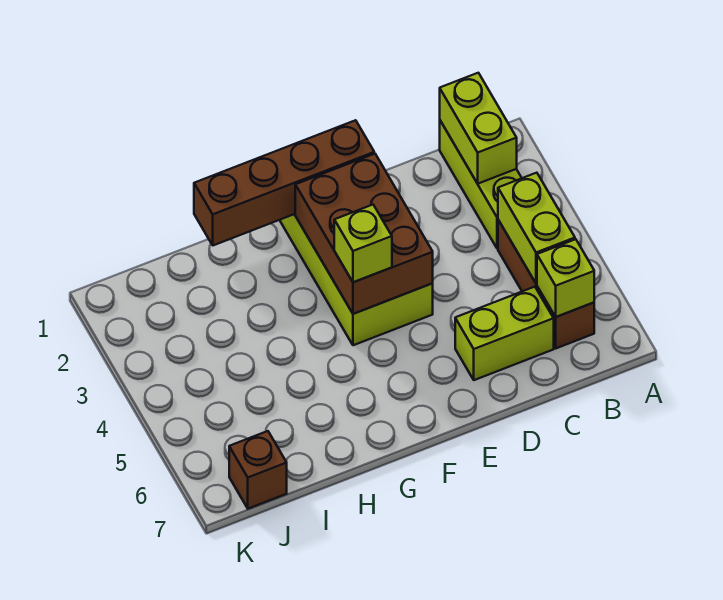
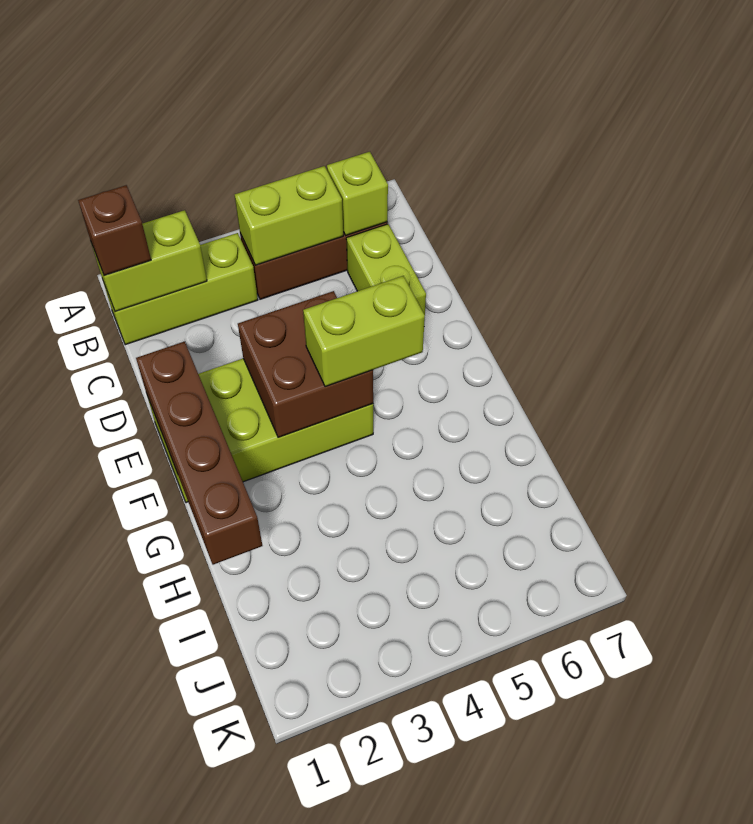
brown 2x3 brick [295,154,433,314] -> brown 2x2 brick [238,291,373,438]
lime 1x1 brick [334,205,392,282] -> lime 1x2 brick [303,276,425,387]
brown 1x1 brick [229,431,287,509] -> brown 1x1 brick moved to [78,185,151,276]

